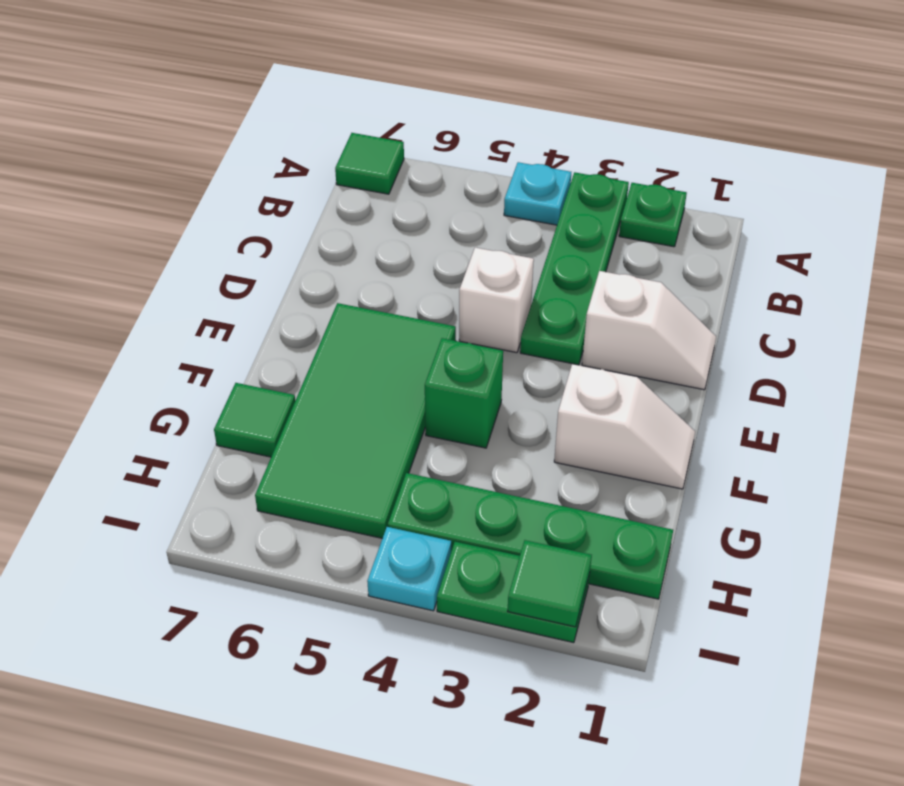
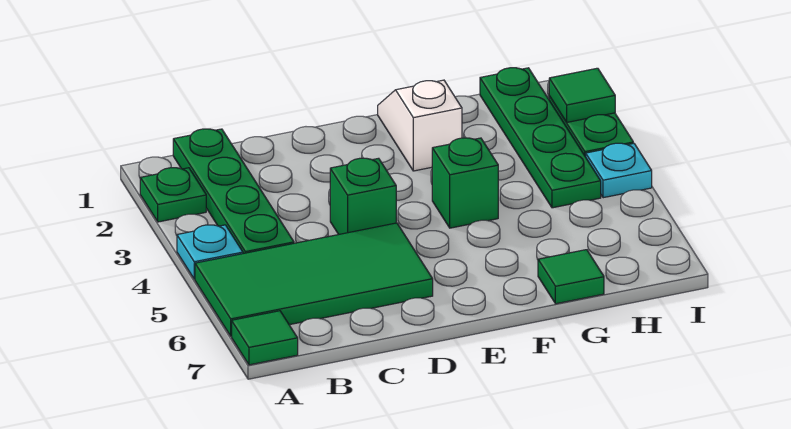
green 1x4 plate [520,172,629,365] -> green 1x4 plate turned to [173,129,294,254]
white 1x2 slope [582,271,716,390] -> none
white 1x1 brick [459,247,534,353] -> green 1x1 brick [330,158,396,235]
green 2x4 tile [255,303,456,538] -> green 2x4 tile moved to [195,223,433,336]

